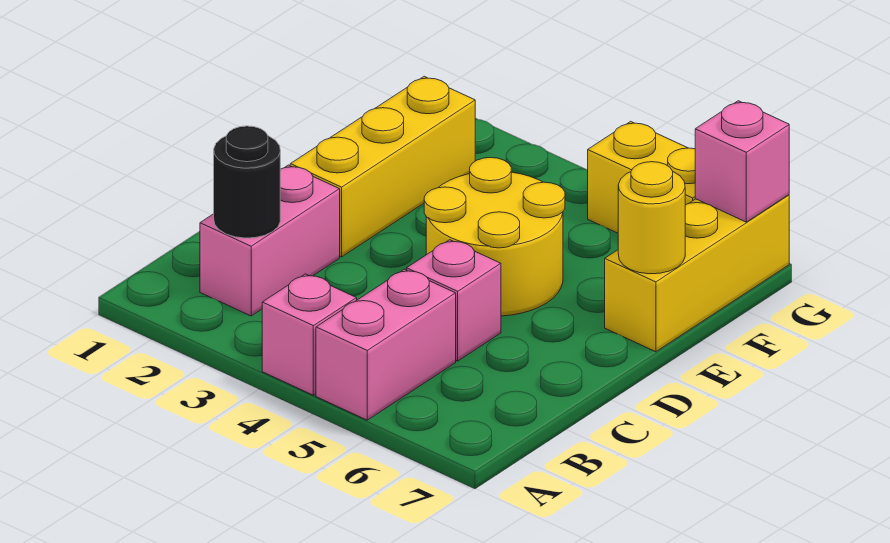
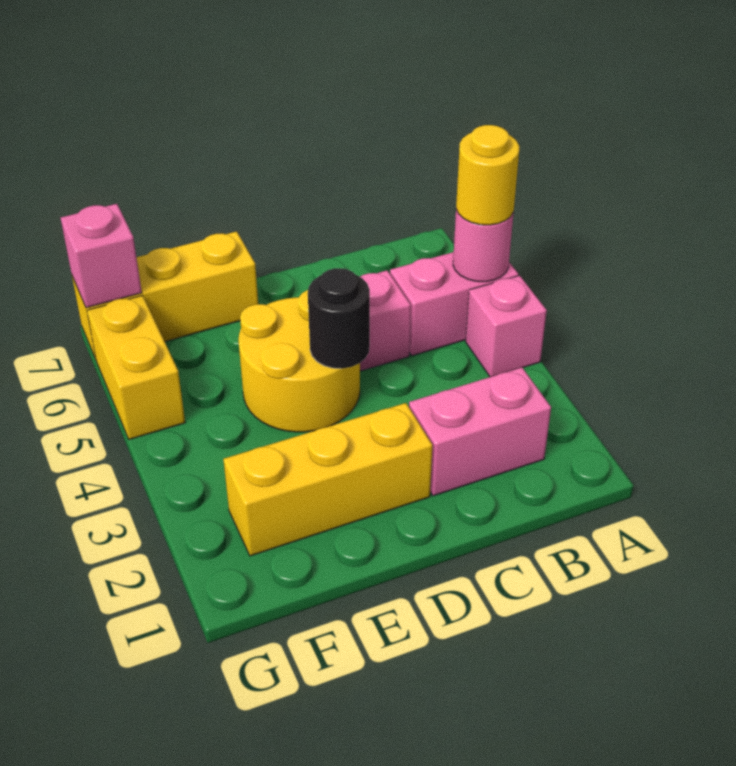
none -> pink 1x1 round brick [453,210,514,282]
black 1x1 round brick [214,126,280,238] -> black 1x1 round brick moved to [308,268,370,369]
yellow 1x1 round brick [618,162,685,274] -> yellow 1x1 round brick moved to [456,125,519,225]

